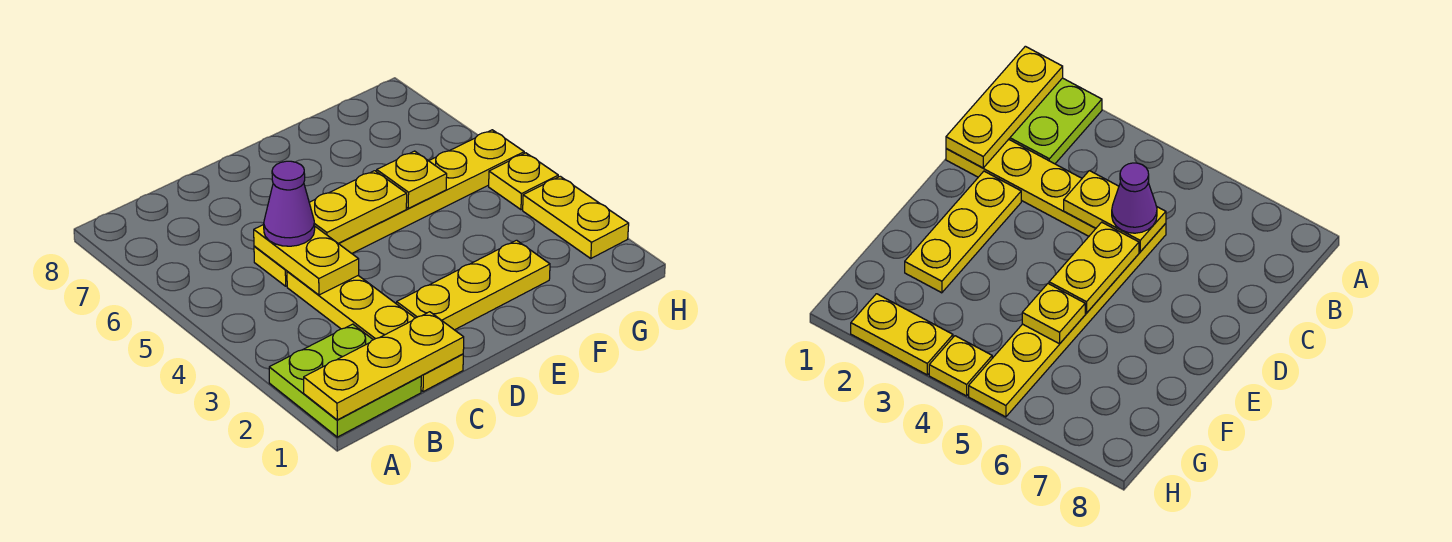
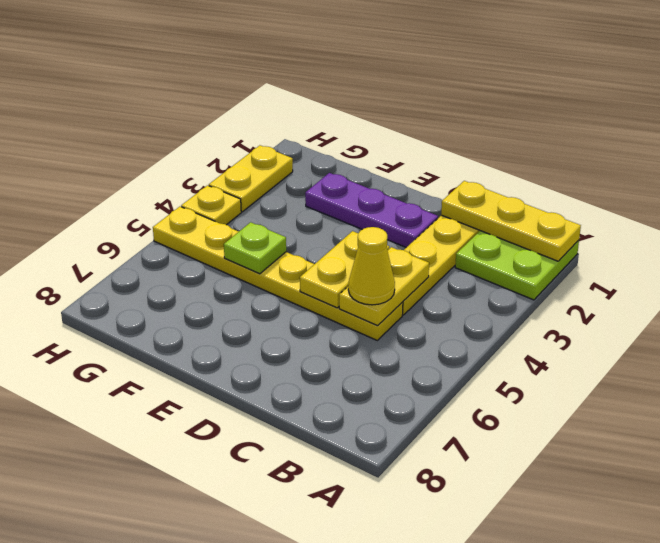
purple 1x1 cone [264,161,315,246] -> yellow 1x1 cone [348,227,395,305]
yellow 1x3 plate [397,240,550,330] -> purple 1x3 plate [305,173,438,247]
yellow 1x2 plate [309,171,407,244] -> yellow 1x2 plate turned to [300,231,389,308]
yellow 1x1 plate [377,151,447,208] -> lime 1x1 plate [224,222,286,274]

